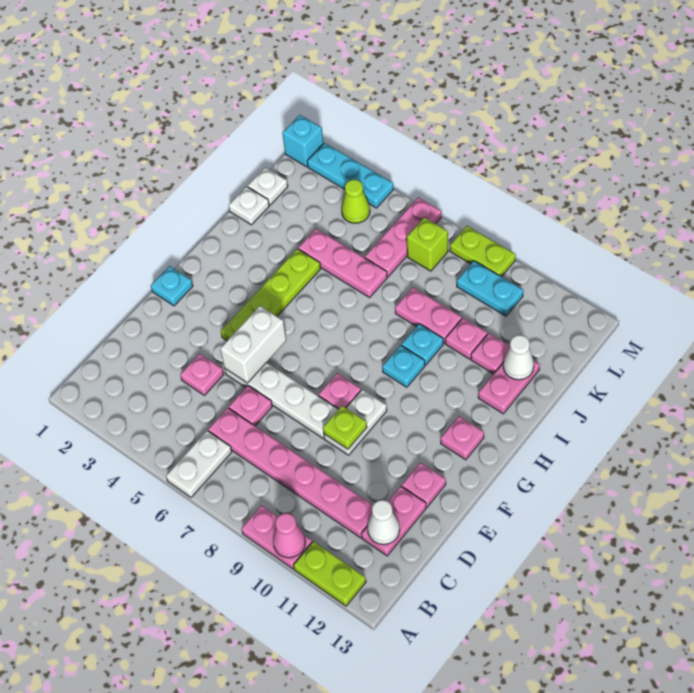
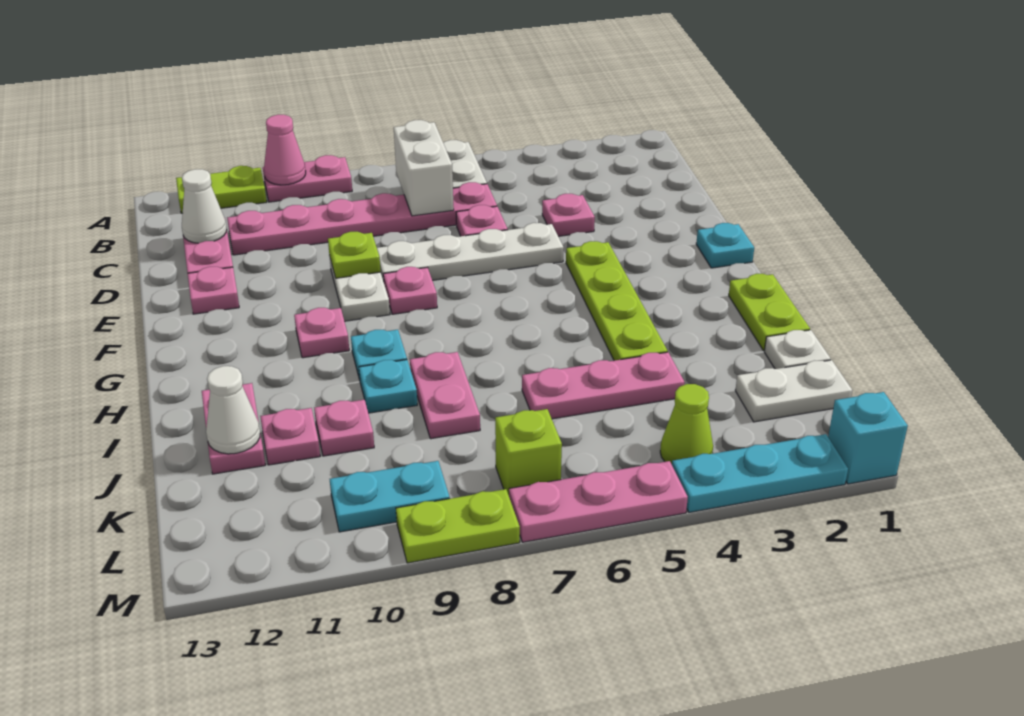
white 1x2 brick [220,306,286,383] -> white 1x2 brick moved to [394,120,454,216]
pink 1x1 plate [441,416,484,460] -> pink 1x1 plate moved to [294,308,349,358]
none -> lime 1x2 plate [729,274,810,351]
pink 1x2 plate [395,287,462,343] -> pink 1x2 plate turned to [410,352,480,439]
white 1x1 plate [248,167,288,205] -> white 1x2 plate [735,360,852,422]
pink 1x3 plate [365,198,441,277] -> pink 1x3 plate turned to [509,461,688,542]

